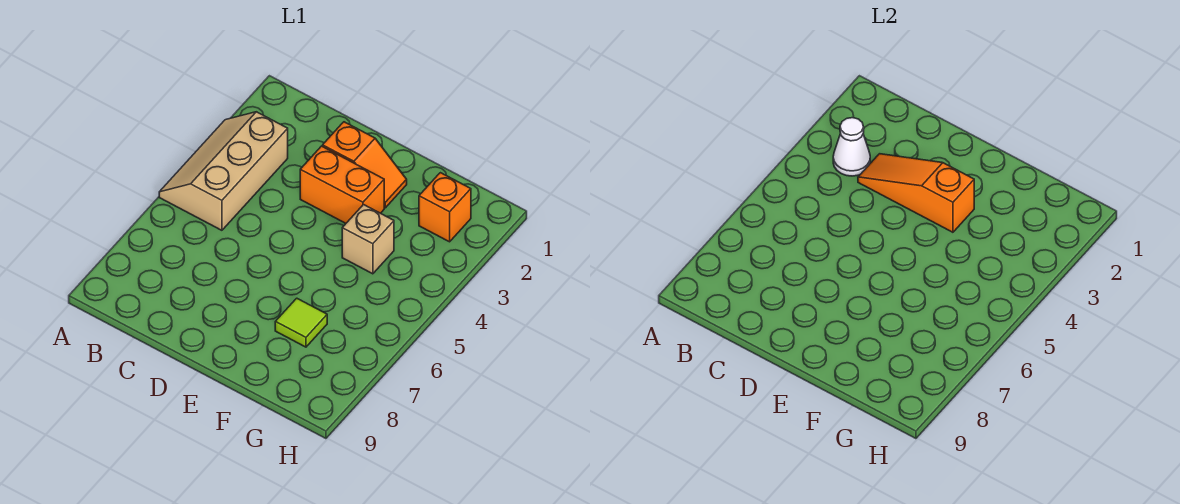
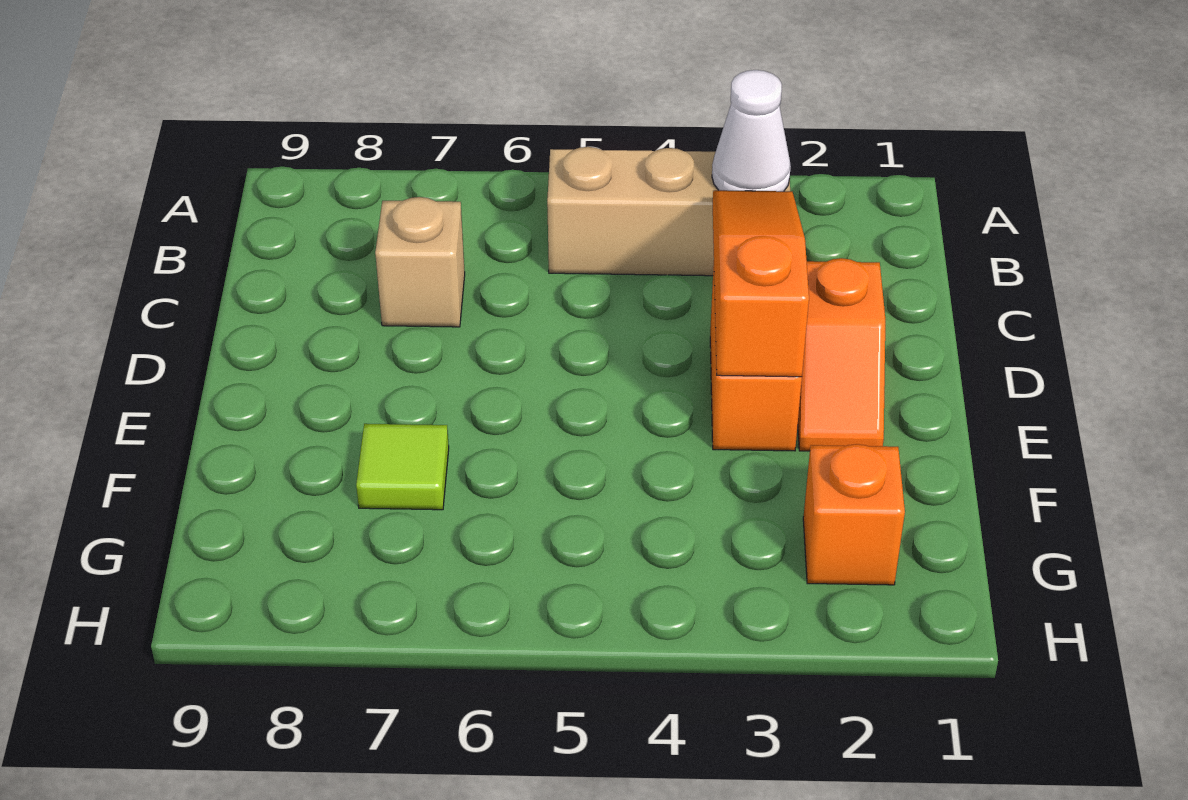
tan 1x1 brick [342,205,394,274] -> tan 1x1 brick moved to [375,197,465,327]

